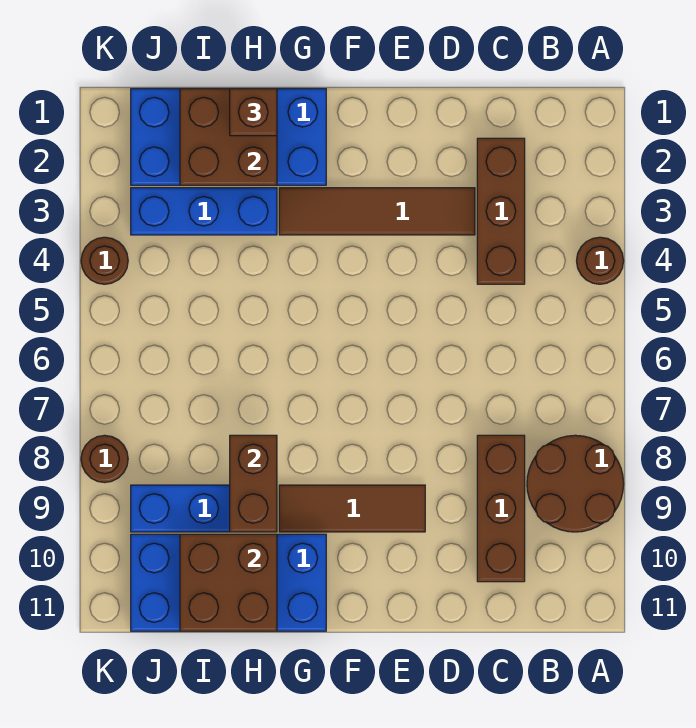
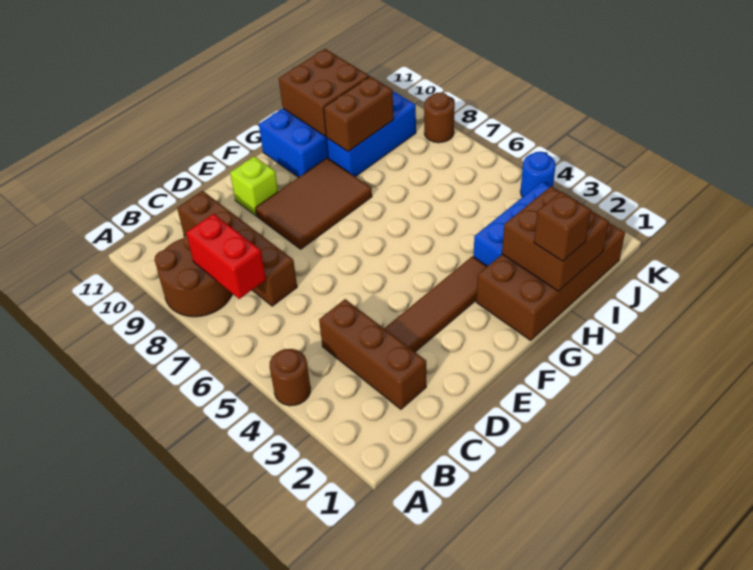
none -> red 1x2 brick [186,214,266,299]
brown 1x3 brick [477,435,525,582] -> brown 1x4 brick [177,191,297,306]
brown 1x3 tile [279,485,425,532] -> brown 2x3 tile [256,158,372,249]
none -> lime 1x1 brick [230,156,278,216]
blue 2x4 brick [131,89,326,185] -> brown 2x4 brick [476,223,625,340]
brown 1x2 brick [230,435,277,532] -> brown 1x2 brick turned to [324,76,393,152]
brown 1x1 round brick [81,237,128,284] -> blue 1x1 round brick [520,152,556,197]

